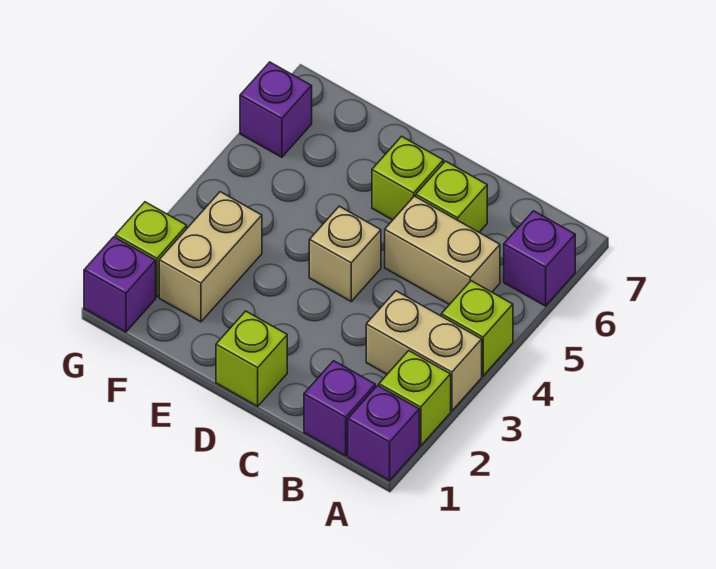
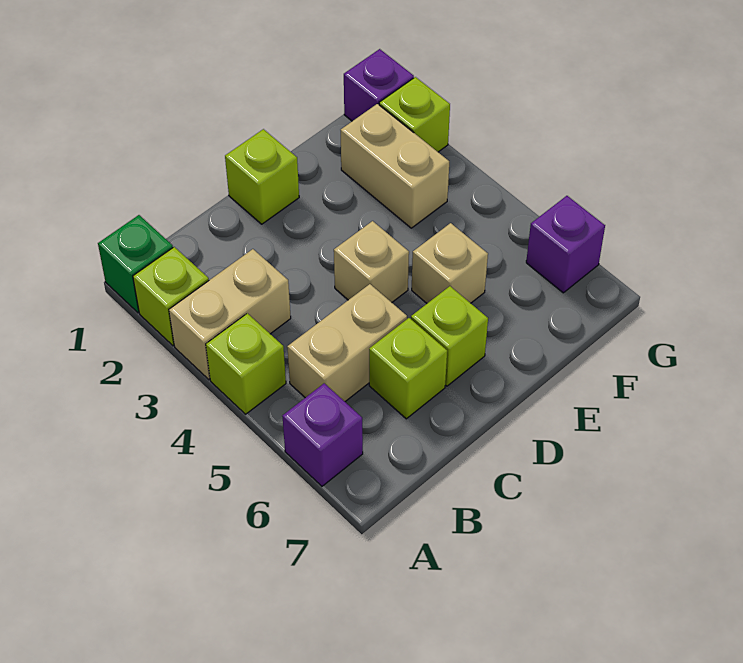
purple 1x1 brick [348,386,419,481] -> green 1x1 brick [98,215,173,313]
purple 1x1 brick [304,361,375,456] -> none
none -> tan 1x1 brick [412,223,488,303]

